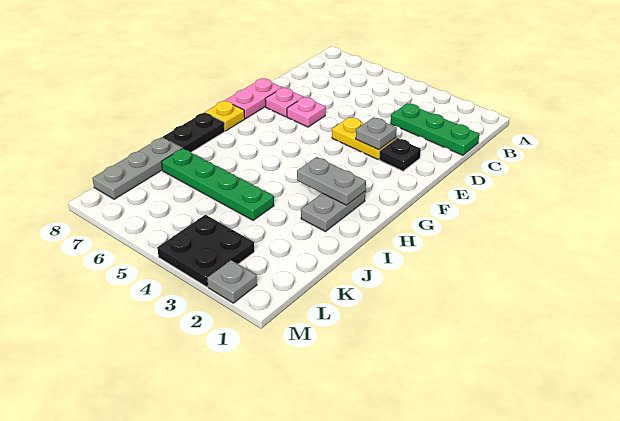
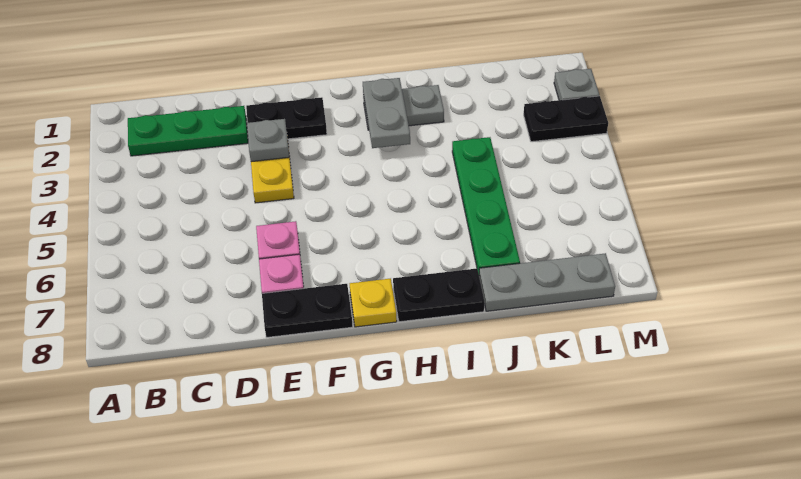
green 1x3 plate [391,103,479,155] -> green 1x3 plate turned to [128,106,248,156]
black 1x1 plate [380,138,421,171] -> black 1x2 plate [246,97,327,139]
pink 1x2 plate [225,78,282,119] -> black 1x2 plate [262,284,353,337]
black 2x2 plate [157,215,254,287] -> black 1x2 plate [524,96,608,142]

